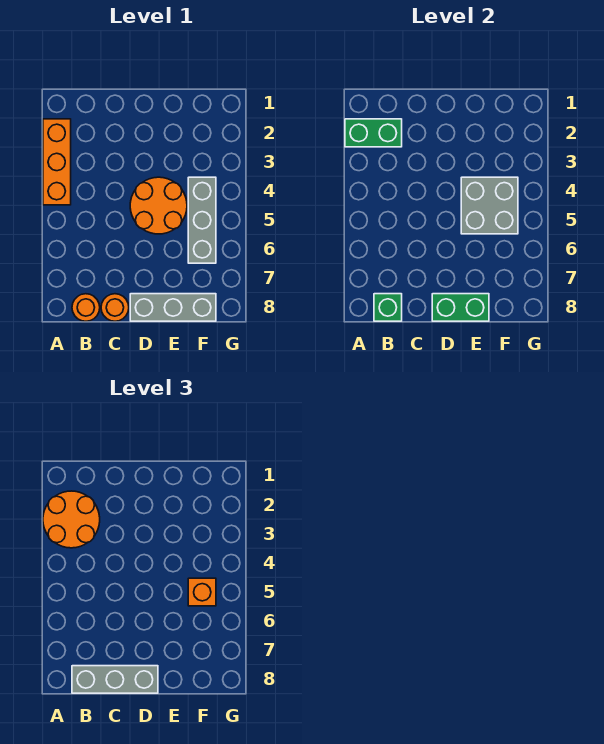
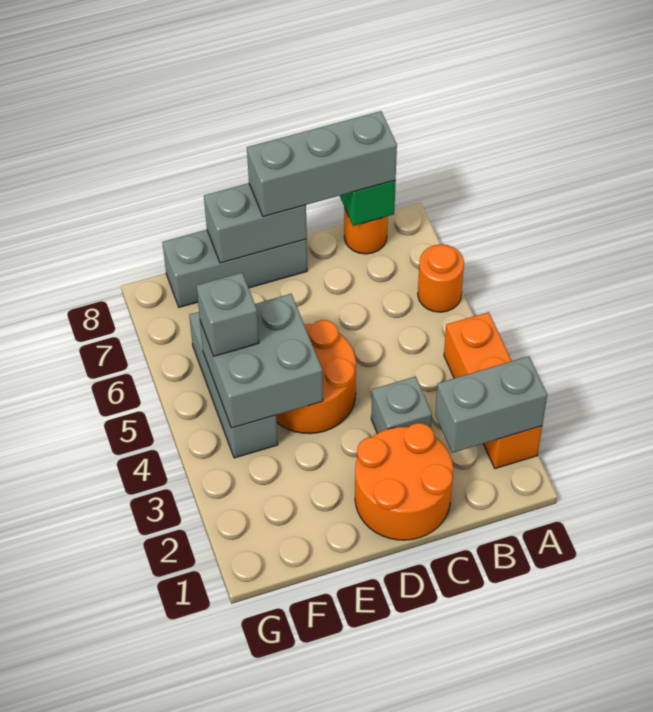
green 1x2 brick [345,119,402,147] -> grey 1x2 brick [435,356,547,453]
orange 2x2 round brick [43,491,100,548] -> orange 2x2 round brick moved to [355,423,453,540]
none -> grey 1x1 brick [371,376,432,434]
orange 1x1 round brick [101,294,129,321] -> orange 1x1 round brick moved to [418,244,464,312]
green 1x2 brick [432,294,489,321] -> grey 1x2 brick [204,183,307,263]
orange 1x1 brick [188,578,216,606] -> grey 1x1 brick [196,273,259,356]

